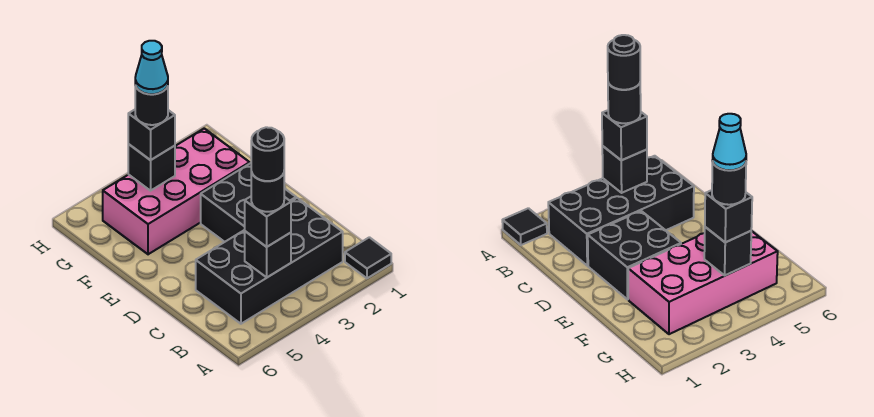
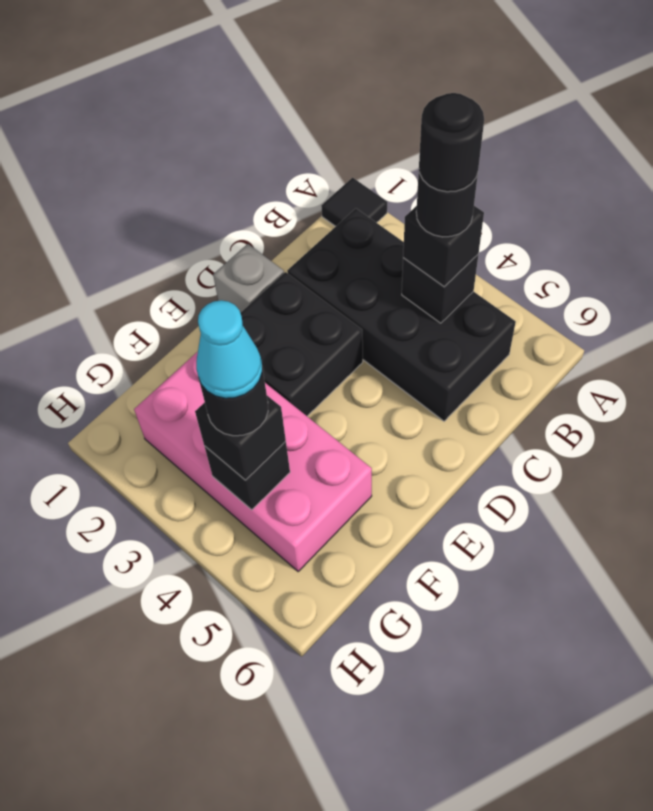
none -> grey 1x1 brick [213,244,284,313]

